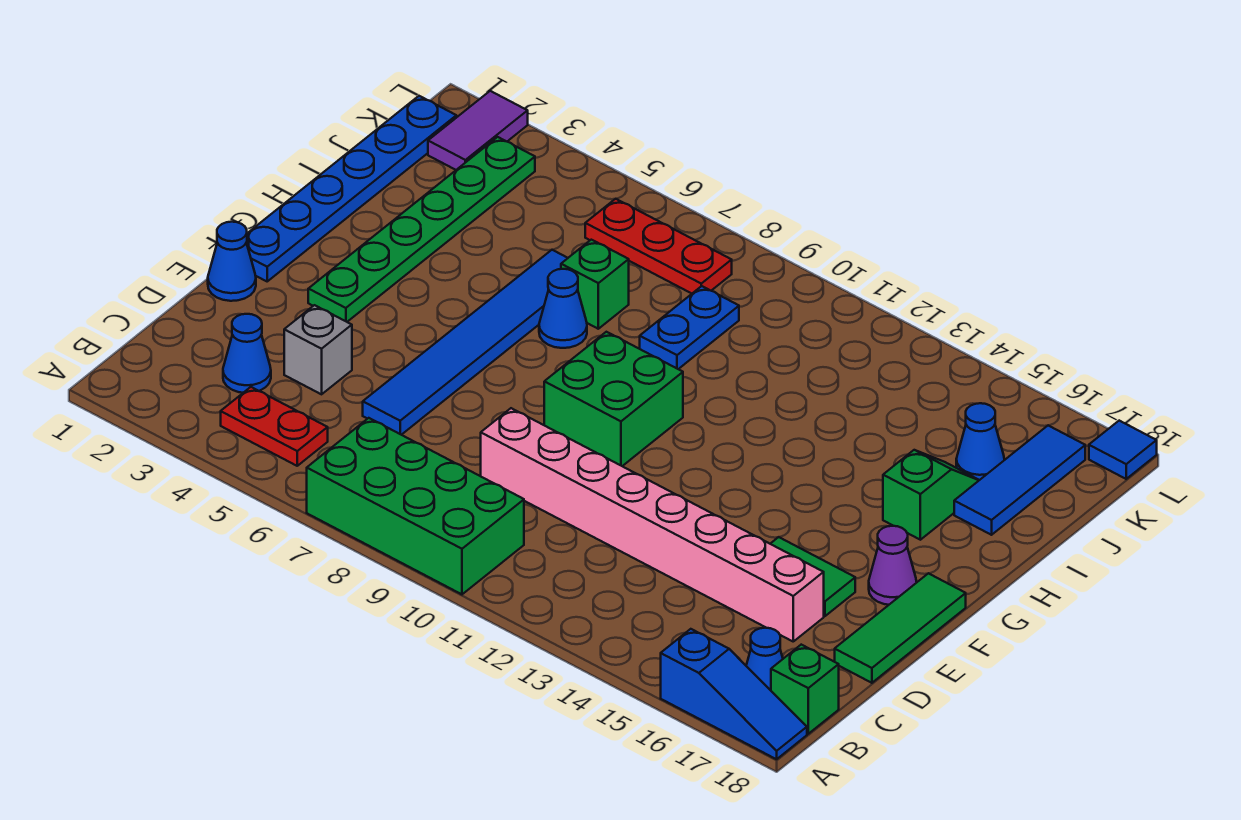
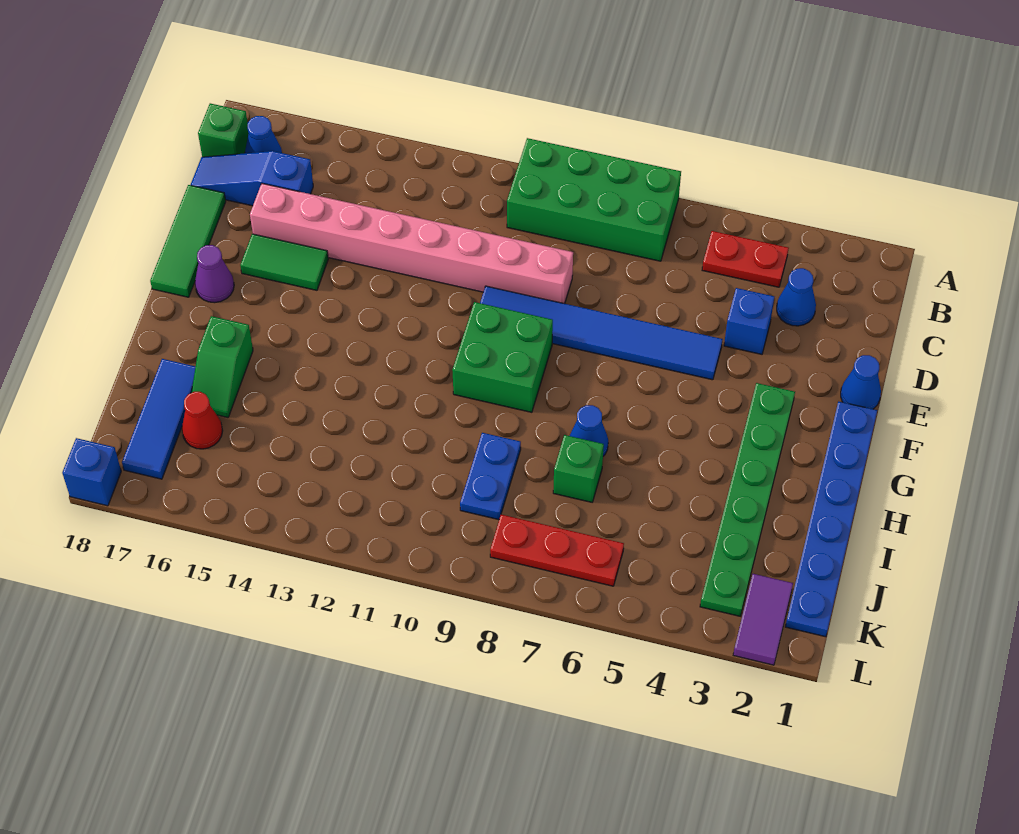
blue 1x3 slope [661,629,807,759] -> blue 1x3 slope moved to [191,151,313,206]
grey 1x1 brick [284,305,352,394] -> blue 1x1 brick [724,288,774,354]
blue 1x6 tile [363,250,568,435] -> blue 1x6 tile turned to [480,286,723,380]
blue 1x1 cone [956,403,1004,480] -> red 1x1 cone [182,392,223,449]
blue 1x1 tile [1089,421,1157,479] -> blue 1x1 brick [62,438,121,506]

